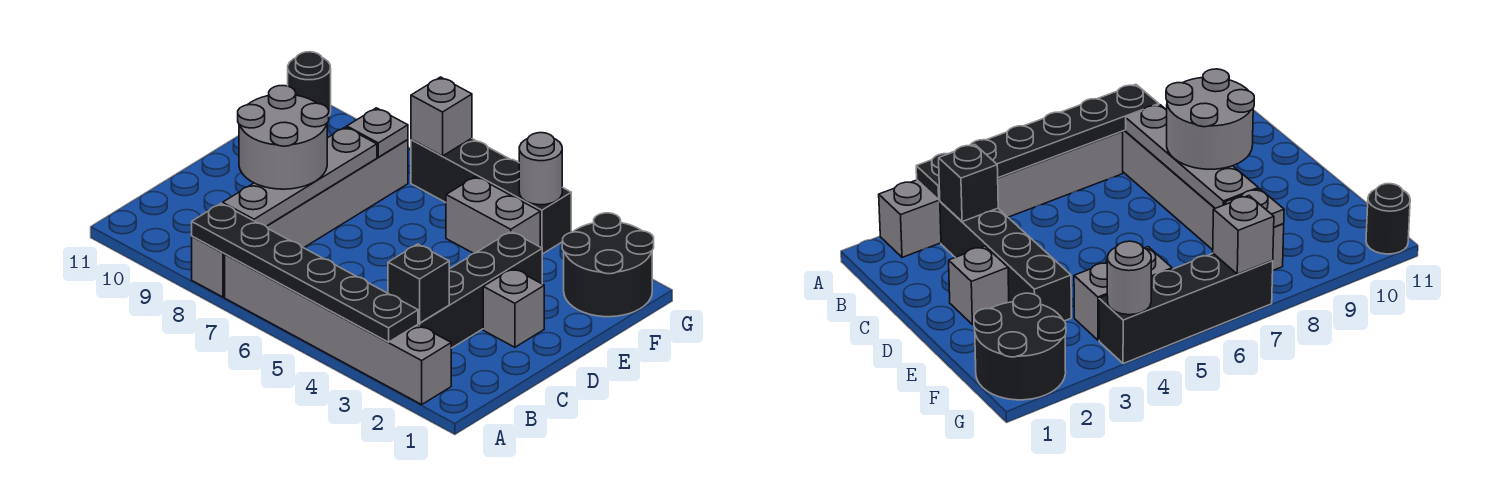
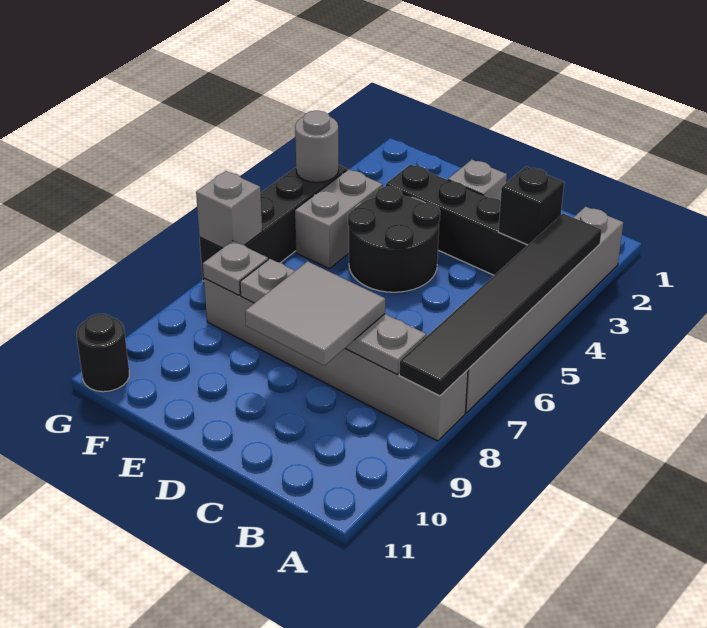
black 1x6 plate [192,203,418,342] -> black 1x6 tile [399,214,602,396]
grey 2x2 round brick [238,86,329,189] -> grey 2x2 tile [245,261,385,366]
black 2x2 round brick [562,213,654,317] -> black 2x2 round brick moved to [348,187,440,292]

